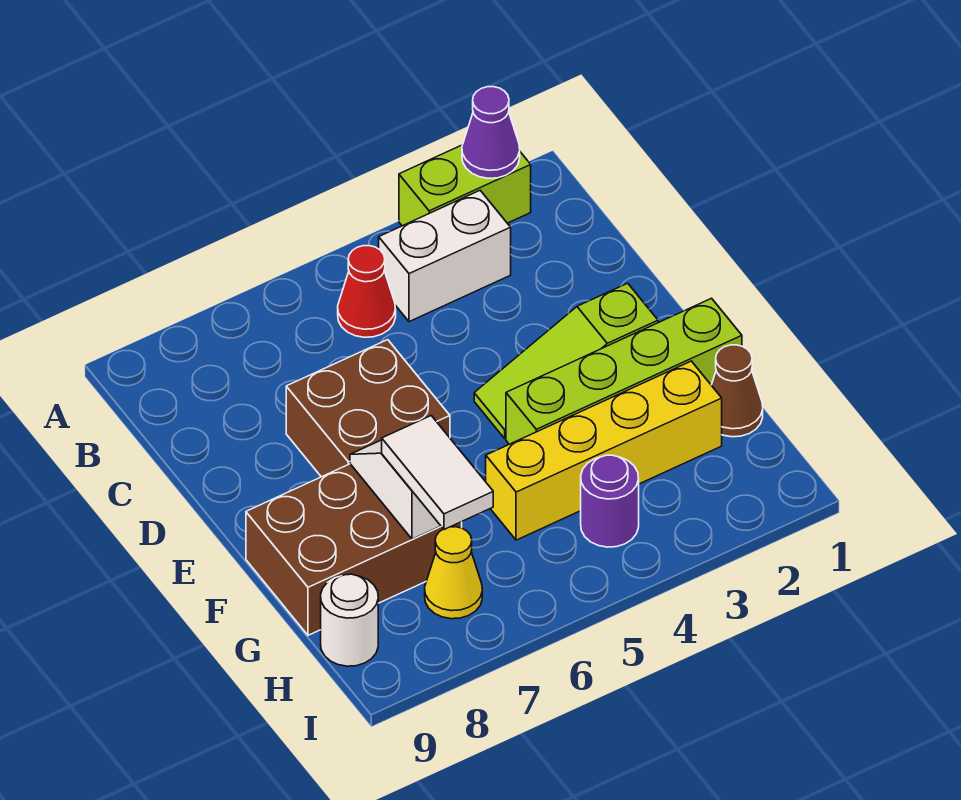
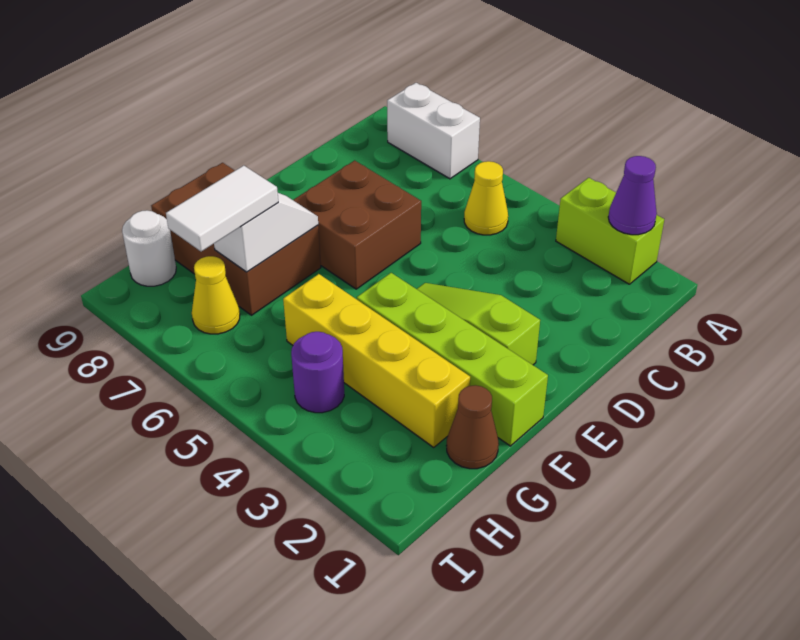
white 1x2 brick [379,191,511,322] -> white 1x2 brick moved to [387,83,480,179]
red 1x1 cone [338,246,396,337] -> yellow 1x1 cone [464,161,508,235]

